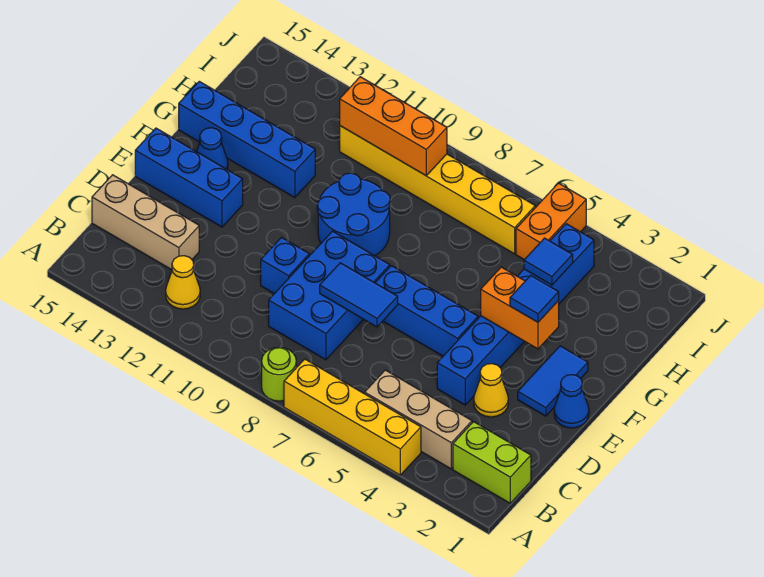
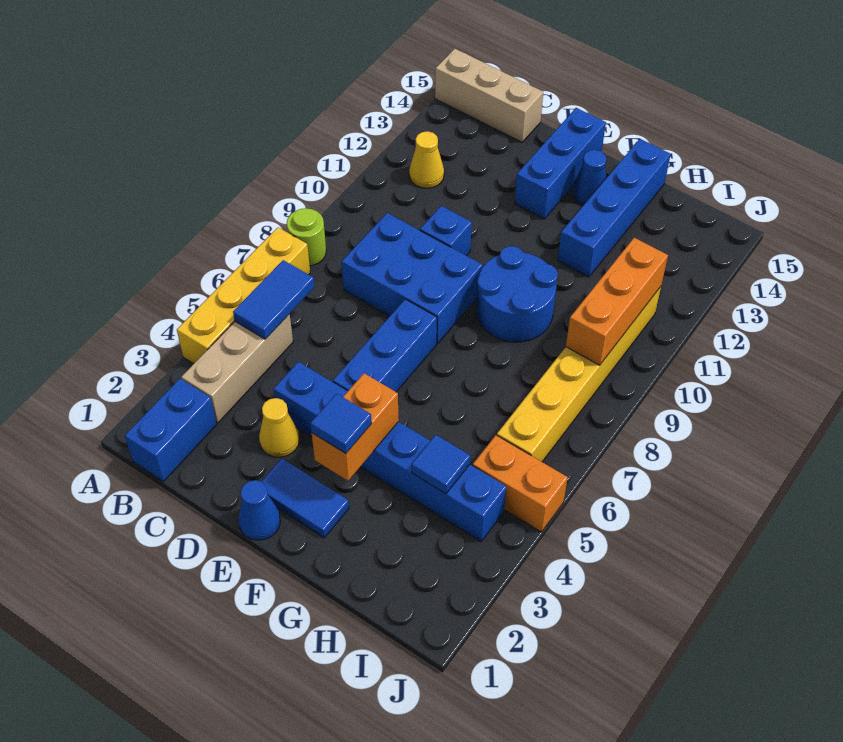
lime 1x2 brick [453,422,531,503] -> blue 1x2 brick [125,379,217,482]
tan 1x3 brick [92,175,199,270] -> tan 1x3 brick turned to [435,49,543,142]
blue 1x2 tile [320,263,398,327] -> blue 1x2 tile moved to [233,260,314,339]

